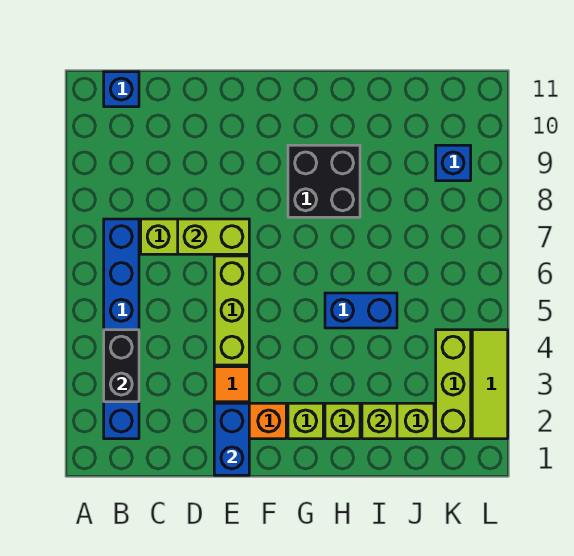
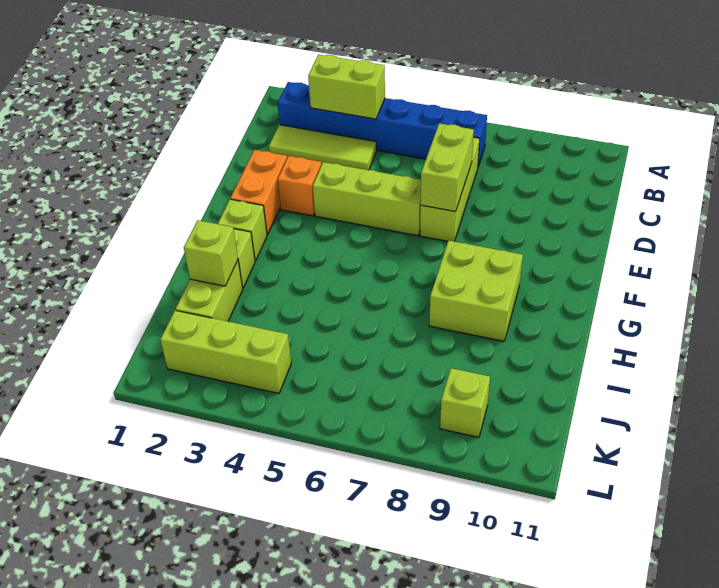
black 1x2 brick [104,330,139,402] -> lime 1x2 brick [308,55,385,119]
blue 1x1 brick [104,72,139,107] -> none
blue 1x2 brick [214,403,249,475] -> none
orange 1x1 tile [214,367,249,402] -> orange 1x1 brick [278,156,322,216]
black 2x2 brick [288,145,360,217] -> lime 2x2 brick [429,240,523,341]
blue 1x2 brick [325,293,397,328] -> none
blue 1x1 brick [436,145,471,181] -> lime 1x1 brick [440,368,490,437]
lime 1x3 tile [472,330,508,439] -> lime 1x3 tile moved to [269,125,376,170]

